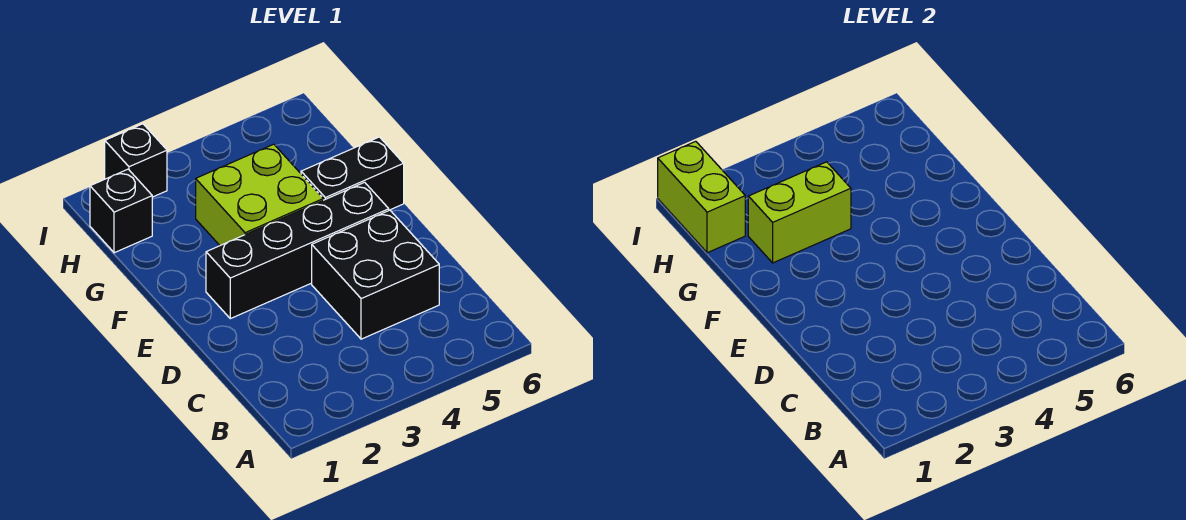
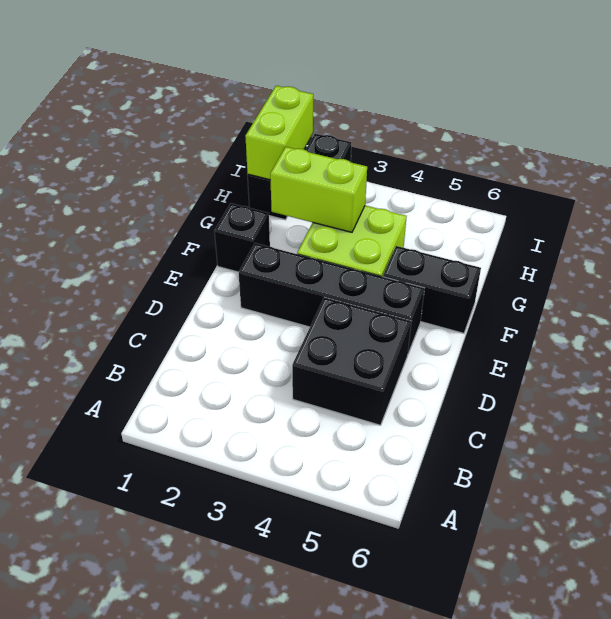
none -> black 1x1 brick [214,203,270,272]

